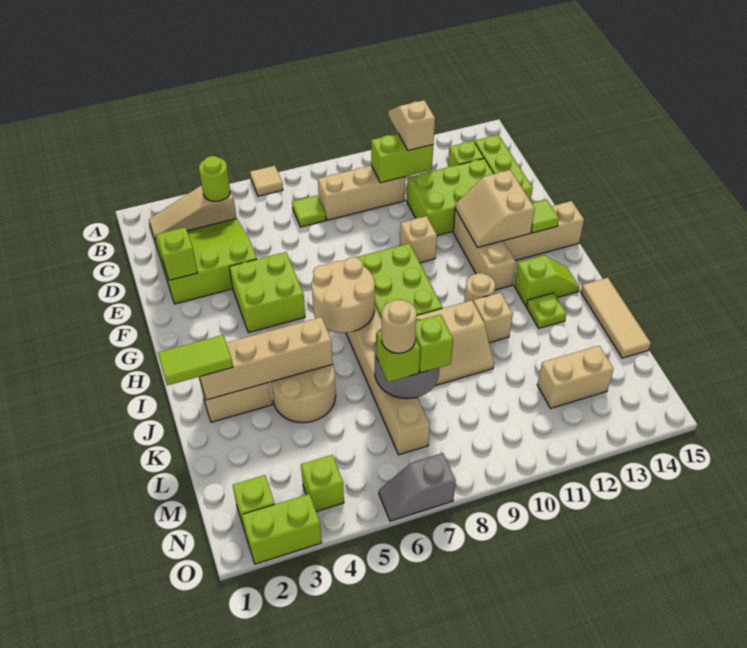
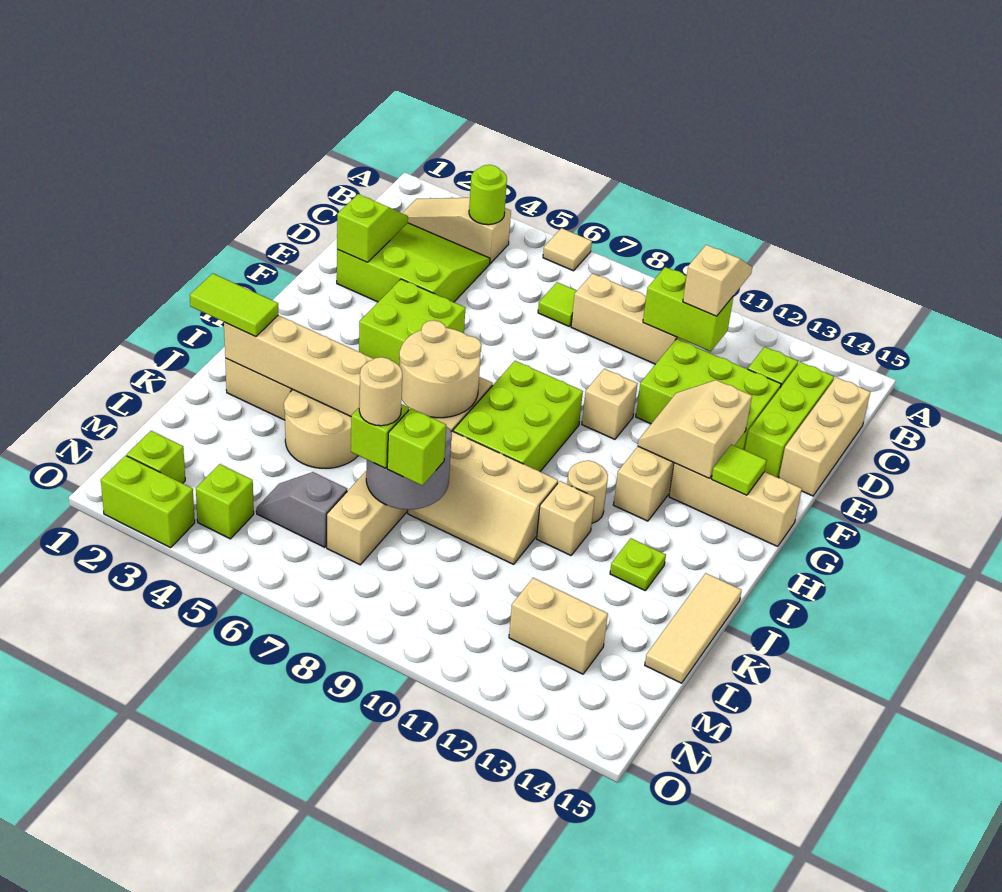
none -> tan 1x3 brick [779,377,870,496]
lime 1x2 slope [514,255,580,306] -> none
grey 1x2 slope [379,453,456,521] -> grey 1x2 slope moved to [256,472,347,547]

